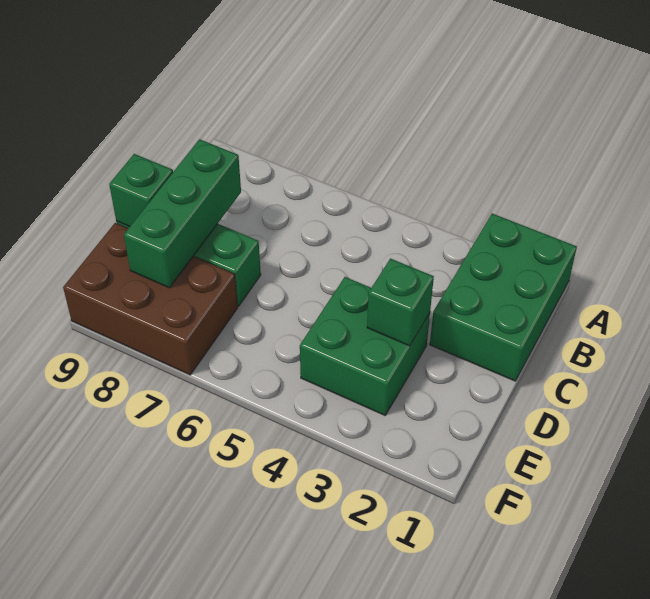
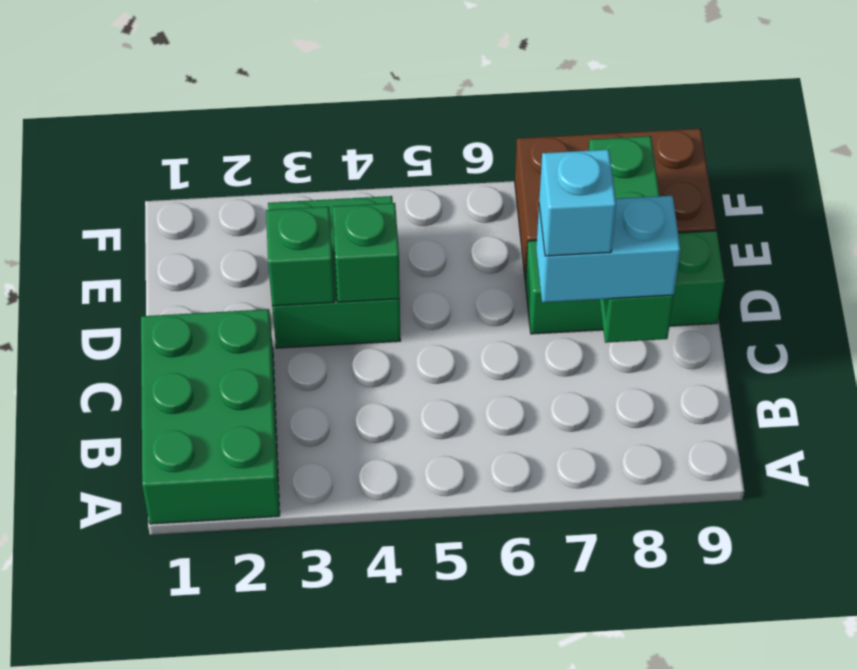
none -> cyan 1x2 brick [536,196,680,302]
none -> cyan 1x1 brick [539,150,616,256]
green 1x1 brick [109,154,173,227] -> green 1x1 brick moved to [332,203,400,302]

